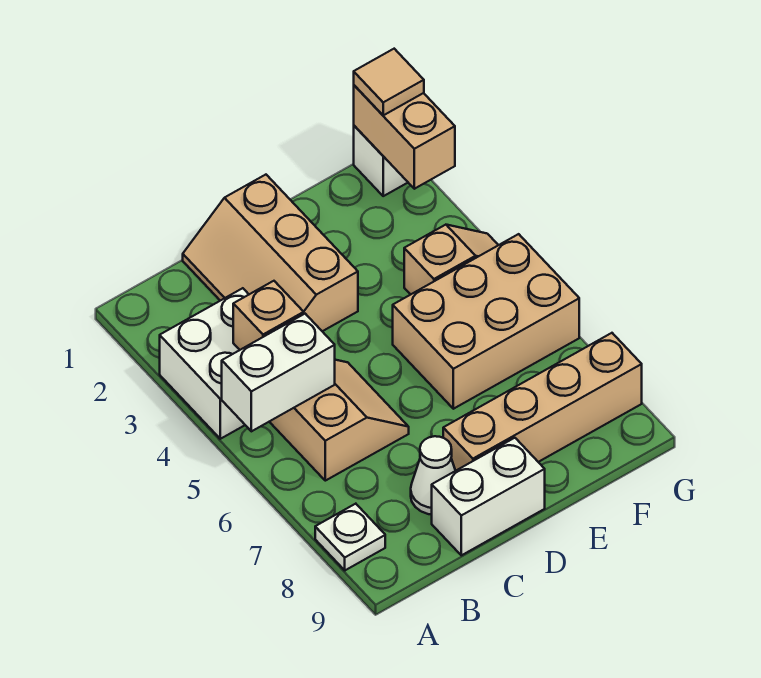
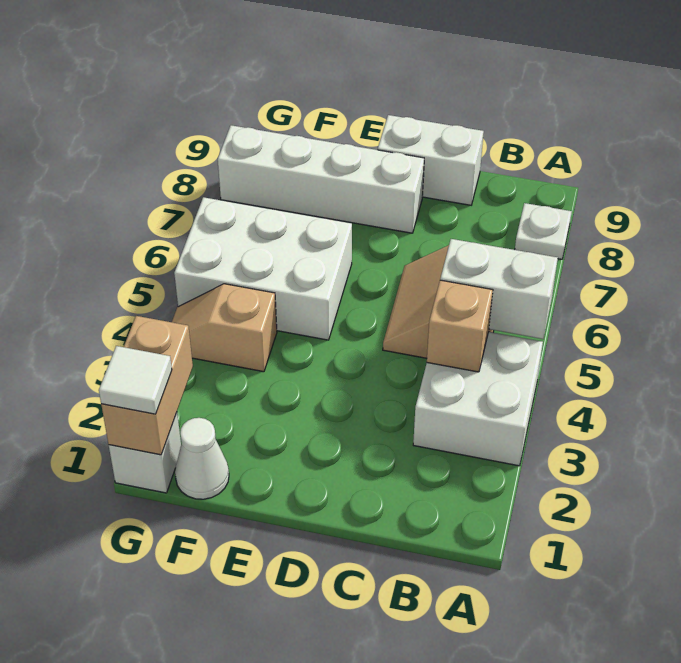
tan 2x3 slope [183,175,358,331] -> none
white 1x1 cone [411,436,455,515] -> white 1x1 cone moved to [175,418,229,499]
tan 1x4 brick [443,333,642,471] -> white 1x4 brick [218,125,424,233]
tan 2x3 brick [393,234,579,409] -> white 2x3 brick [174,197,352,340]
tan 1x1 tile [354,49,424,115] -> white 1x1 tile [99,346,172,414]

